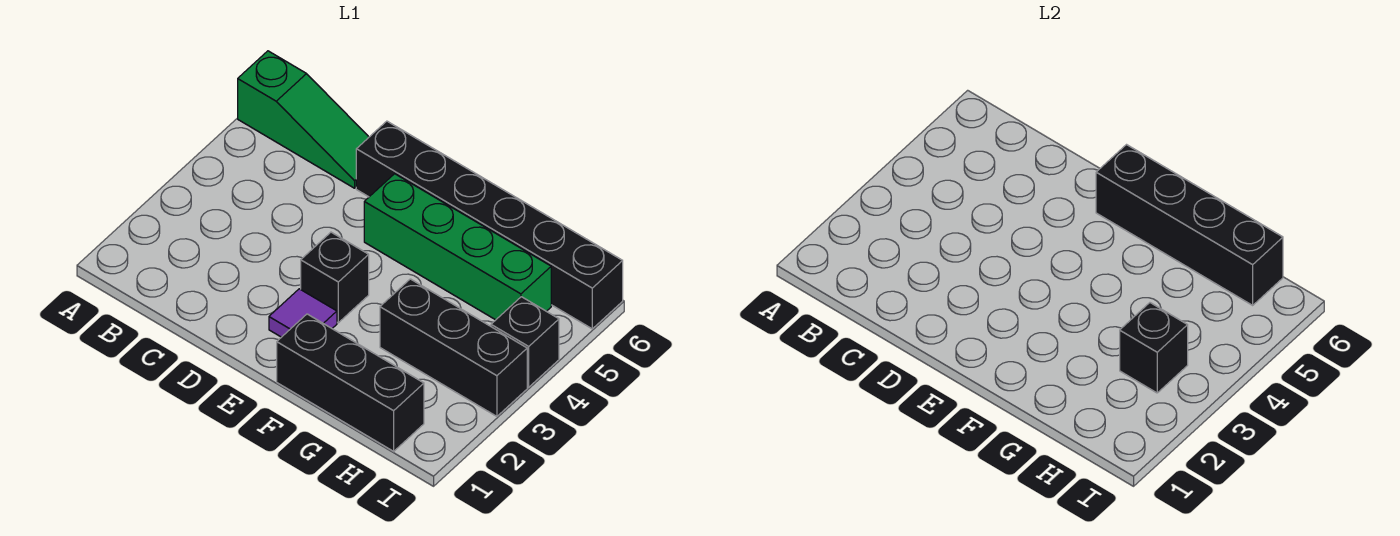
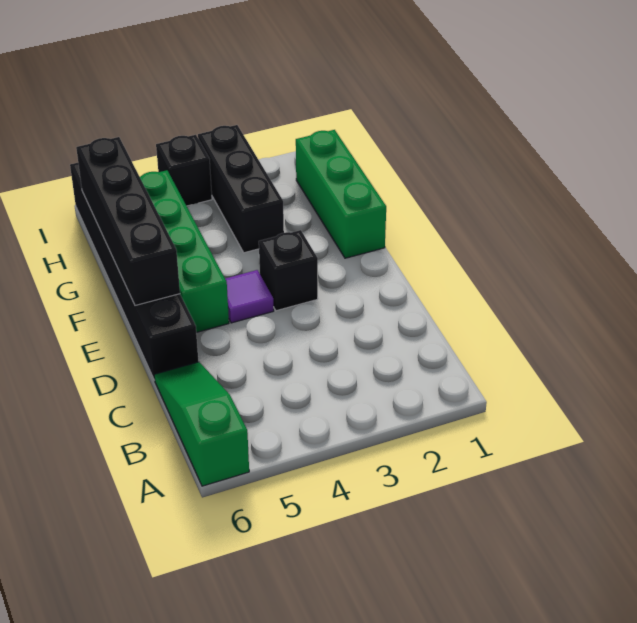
purple 1x1 tile [269,289,337,337] -> purple 1x1 tile moved to [225,270,274,323]
black 1x3 brick [277,314,424,451] -> green 1x3 brick [296,130,386,258]
black 1x1 brick [1120,303,1188,393] -> none

